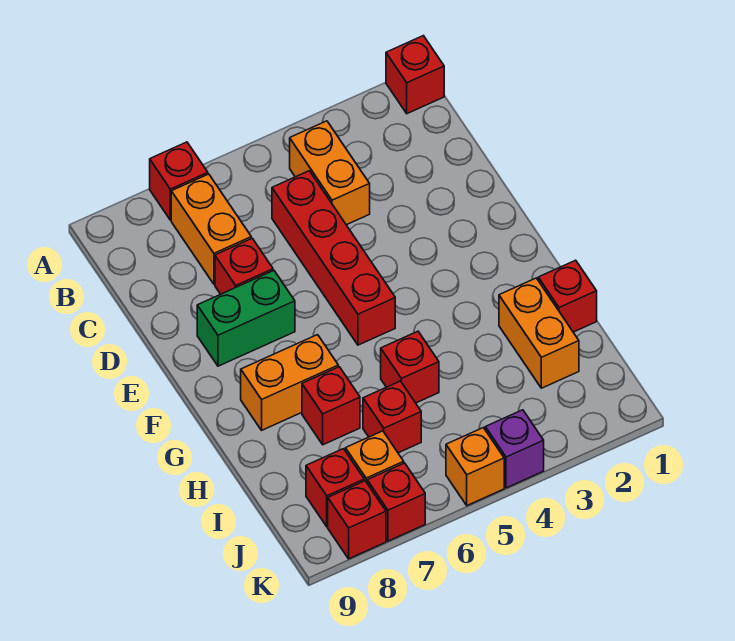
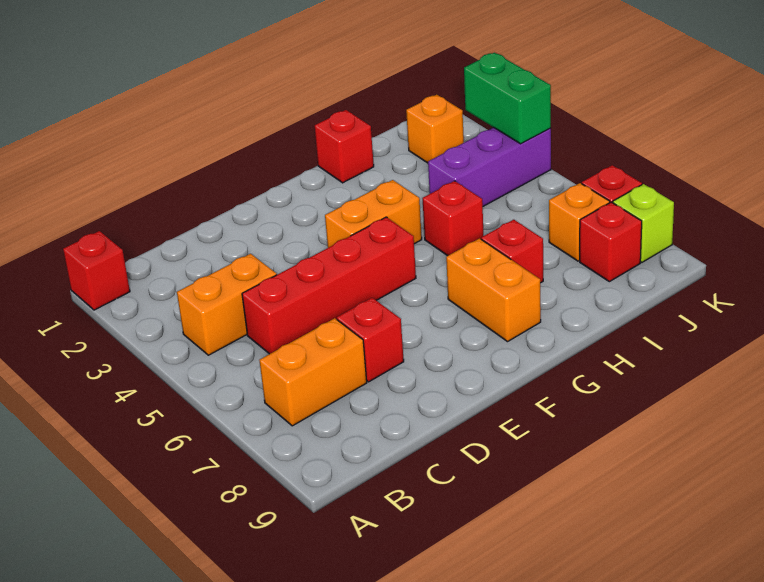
red 1x1 brick [150,142,208,220] -> none
green 1x2 brick [197,271,295,366] -> green 1x2 brick moved to [464,53,551,144]
orange 1x2 brick [499,278,579,388] -> orange 1x2 brick moved to [325,180,422,248]
red 1x1 brick [363,381,421,453] -> none
purple 1x1 brick [485,410,544,488] -> purple 1x3 brick [428,127,551,206]
orange 1x1 brick [446,428,504,506] -> orange 1x1 brick moved to [406,95,464,163]
red 1x1 brick [328,481,386,559] -> lime 1x1 brick [613,184,674,262]

